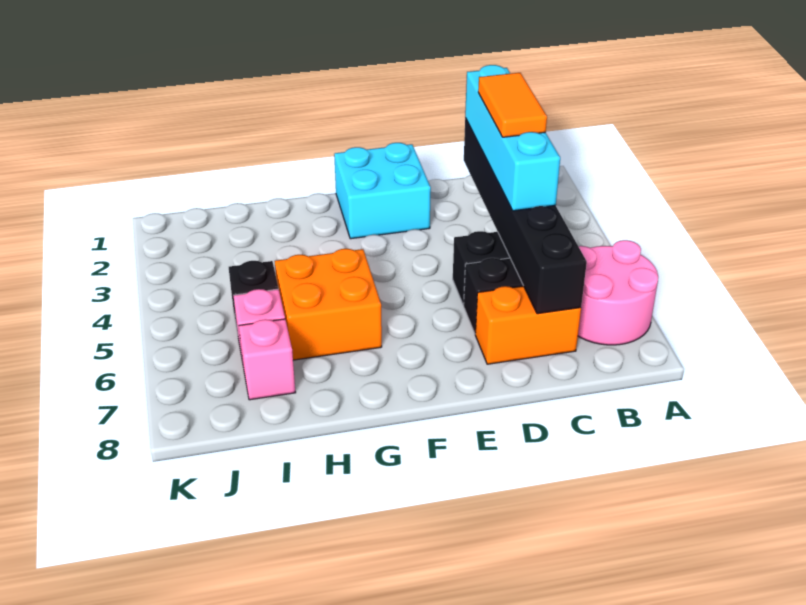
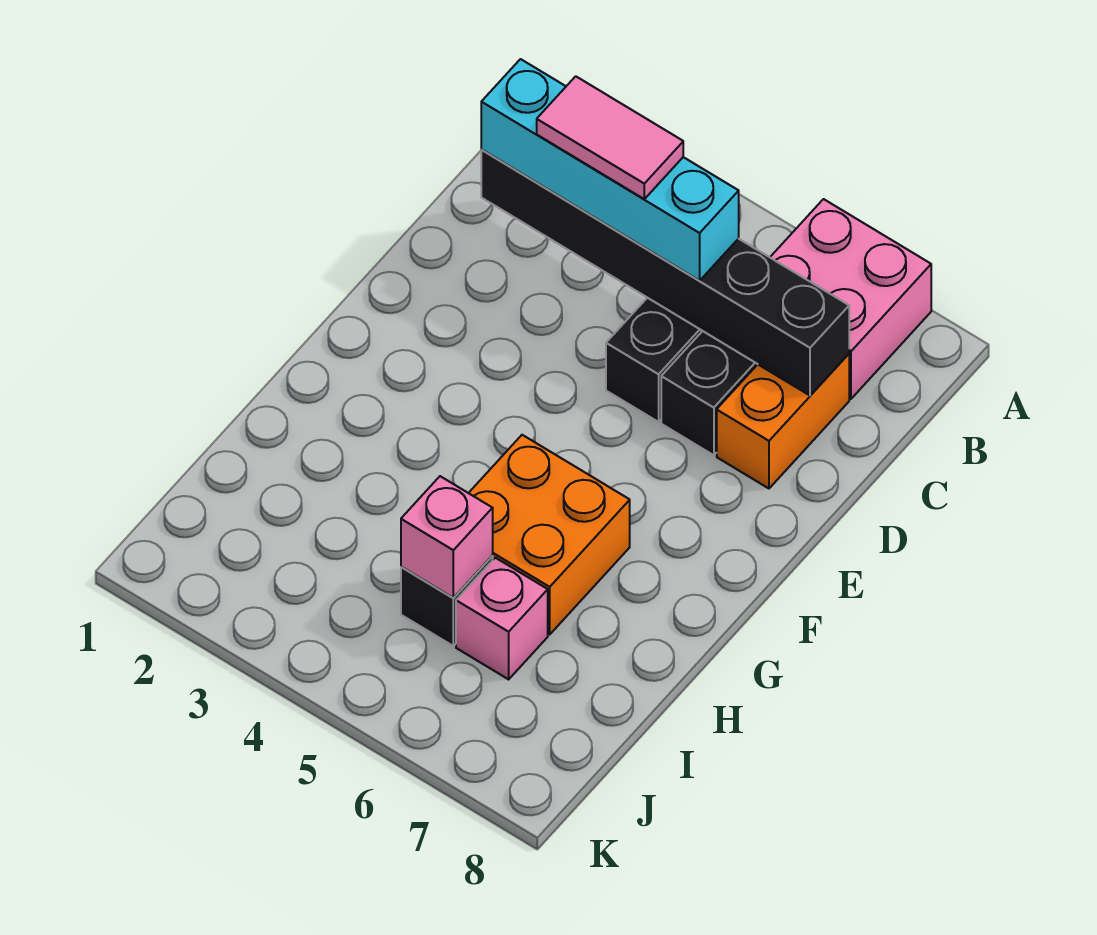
pink 2x2 round brick [578,240,658,345] -> pink 2x2 brick [770,199,931,399]
orange 1x2 tile [478,73,547,137] -> pink 1x2 tile [537,76,683,199]
cyan 2x2 brick [334,143,431,239] -> none
pink 1x1 brick [239,319,296,400] -> pink 1x1 brick moved to [401,476,493,598]

